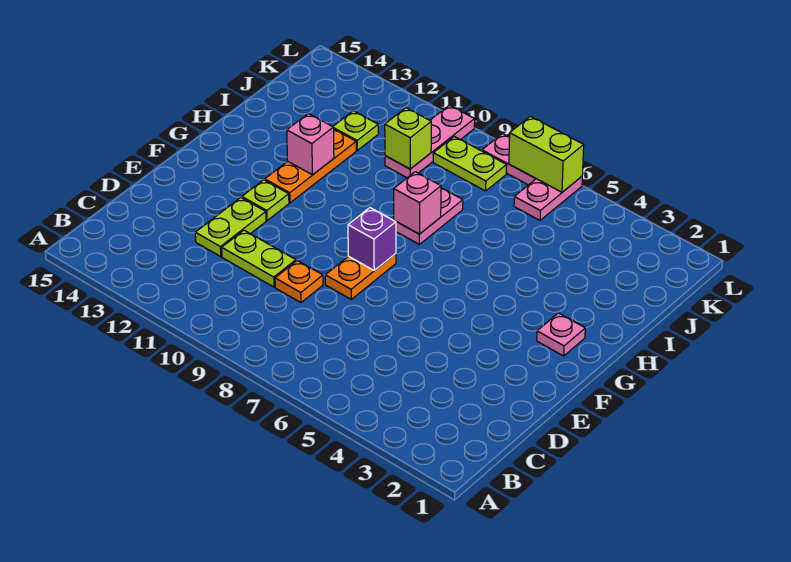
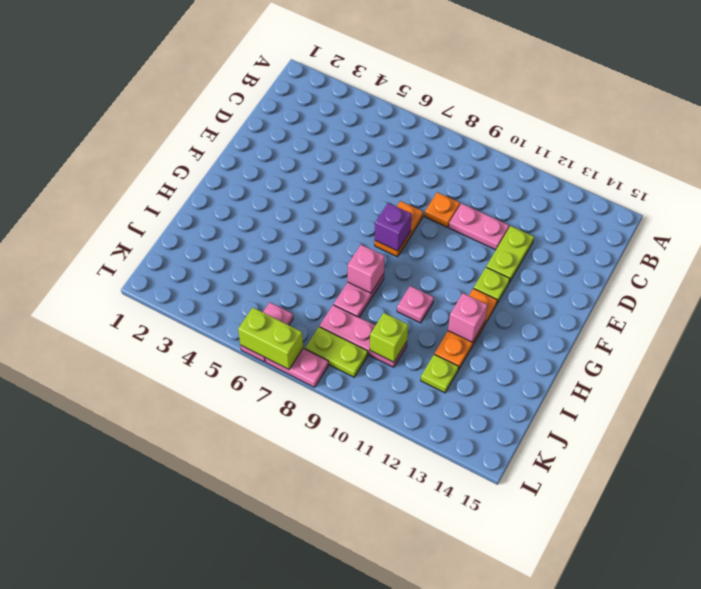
lime 1x2 plate [222,230,296,287] -> pink 1x2 plate [449,203,509,250]
pink 1x1 plate [537,313,585,356] -> pink 1x1 plate moved to [397,286,434,323]
pink 1x3 plate [385,105,475,178] -> pink 1x3 plate turned to [320,305,407,367]

